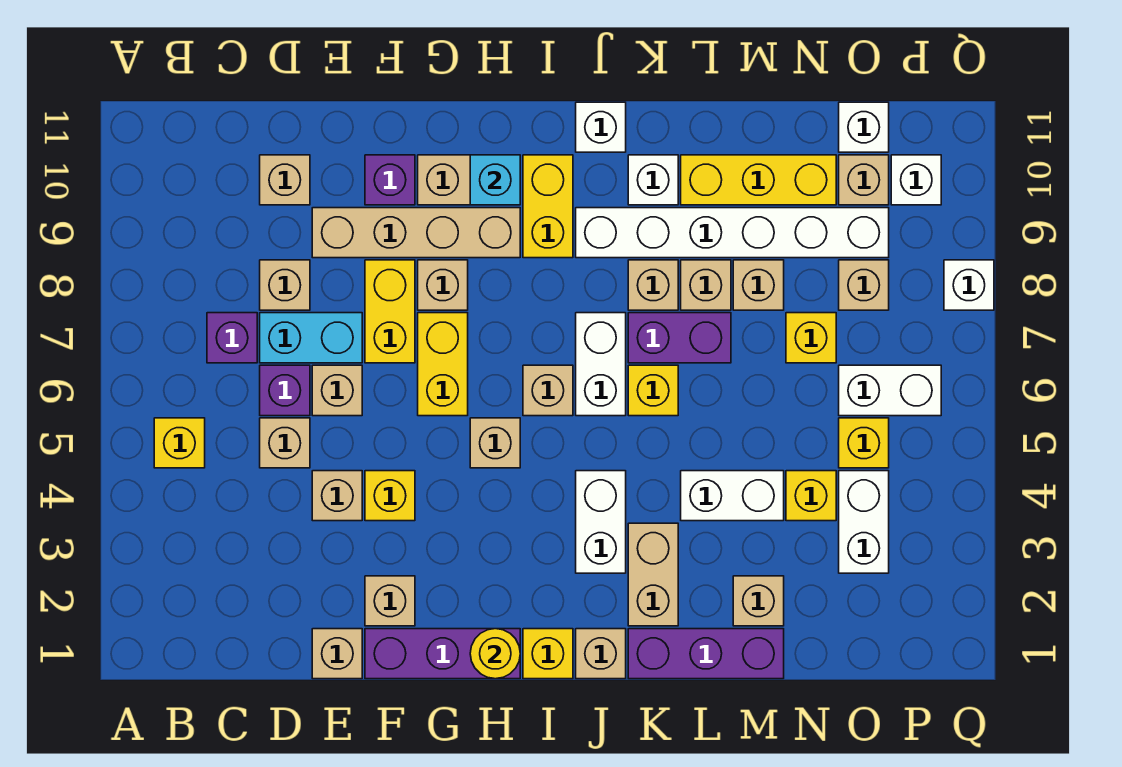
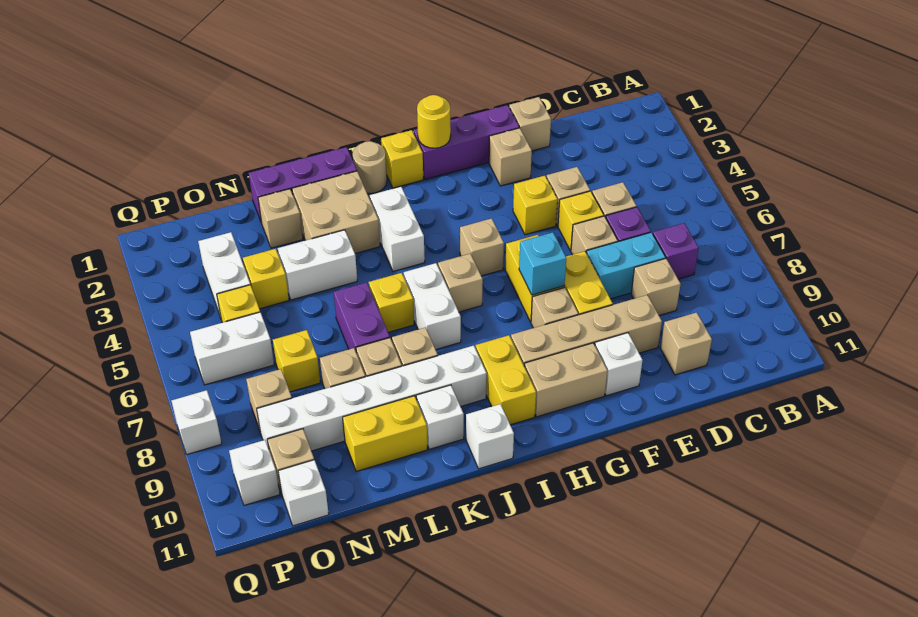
yellow 1x1 brick [154,418,205,468] -> yellow 1x1 brick moved to [558,191,604,251]
purple 1x1 brick [365,155,415,205] -> white 1x1 brick [595,333,643,396]
cyan 1x1 brick [470,155,520,205] -> cyan 1x1 brick moved to [519,232,566,295]
tan 1x1 brick [576,629,626,679] -> tan 1x1 round brick [353,141,387,194]
tan 1x2 brick [628,523,678,626] -> tan 2x2 brick [292,171,380,253]
purple 1x2 brick [628,313,731,363] -> purple 1x2 brick turned to [334,282,390,351]
yellow 1x3 brick [681,155,836,205] -> yellow 1x2 brick [343,396,427,472]

